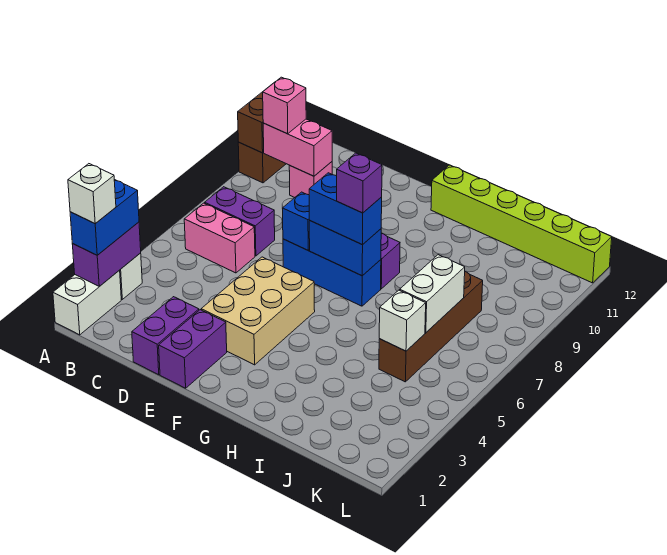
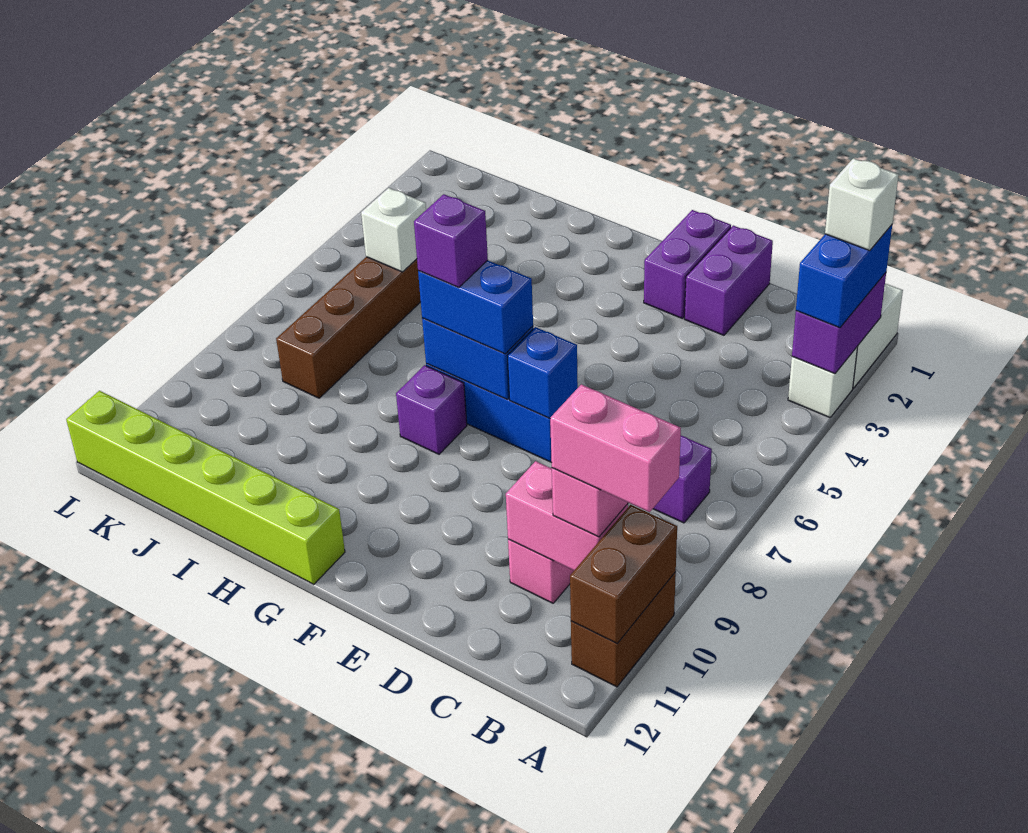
pink 1x2 brick [184,203,255,273] -> pink 1x2 brick moved to [550,384,681,512]
tan 2x3 brick [201,257,315,365] -> none
white 1x2 brick [400,255,465,333] -> none

